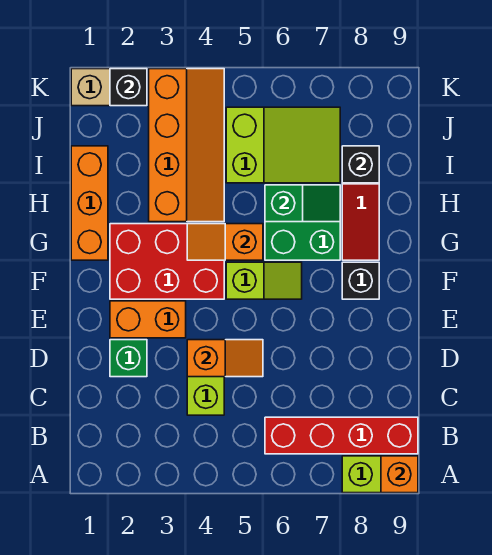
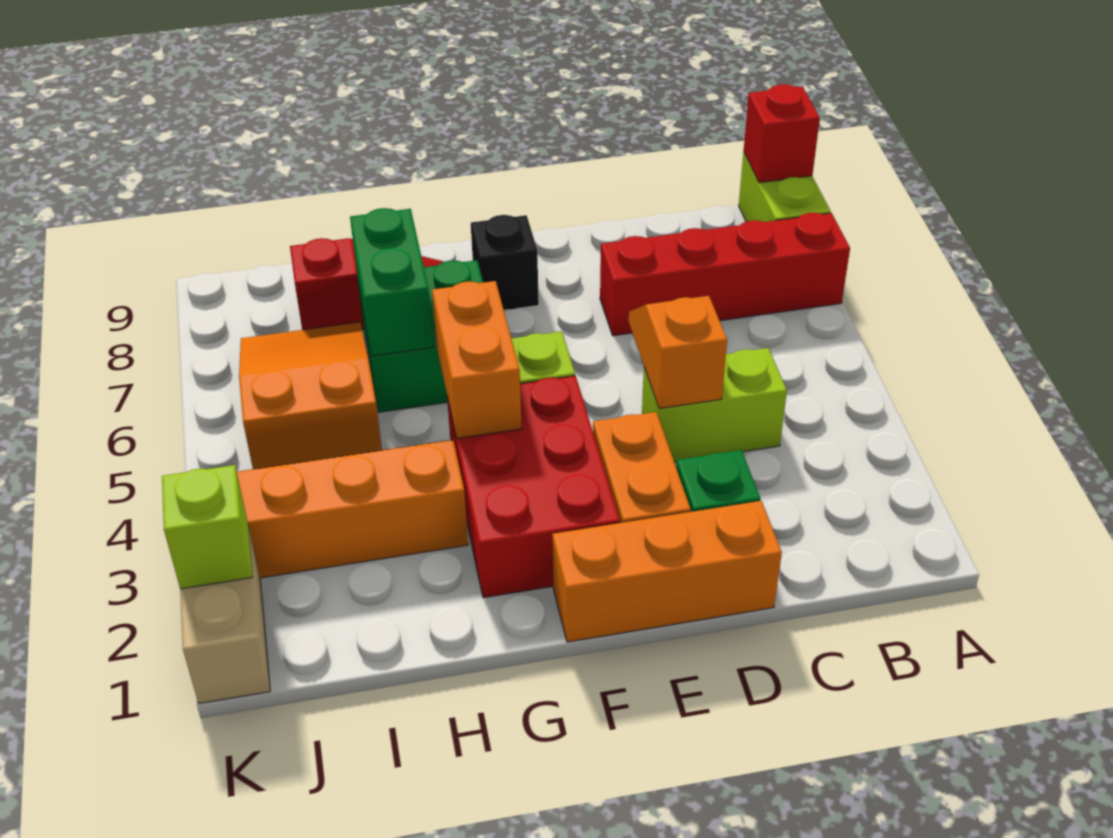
orange 1x1 brick [381,456,418,493] -> red 1x1 brick [744,84,820,183]
red 1x4 brick [265,417,418,454] -> red 1x4 brick turned to [600,213,850,336]
orange 1x3 brick [71,146,108,260] -> orange 1x3 brick moved to [552,501,782,642]
orange 1x2 slope [187,224,263,260] -> orange 1x2 brick [432,281,522,438]
green 1x2 slope [265,185,340,222] -> green 1x2 brick [350,208,433,356]
lime 2x3 slope [226,107,340,183] -> orange 2x3 slope [239,322,382,469]
black 1x1 brick [342,146,379,183] -> none
black 1x1 brick [110,69,147,106] -> lime 1x1 brick [162,465,253,589]

